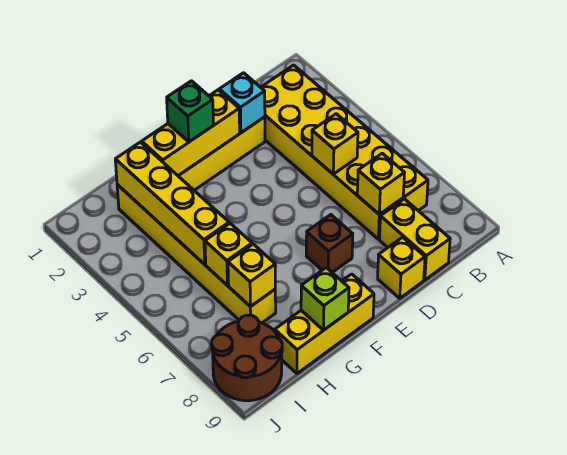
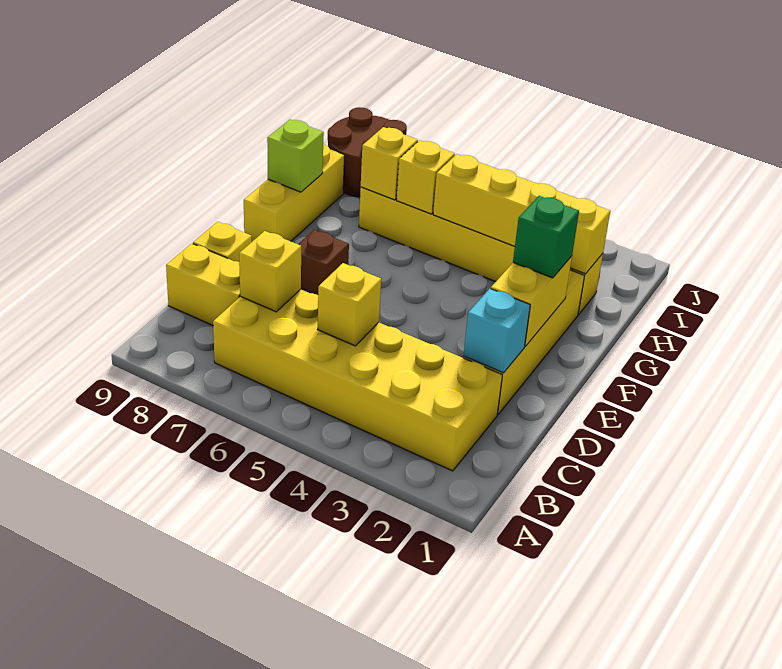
yellow 1x3 brick [142,90,240,176] -> yellow 1x2 brick [491,256,572,346]

